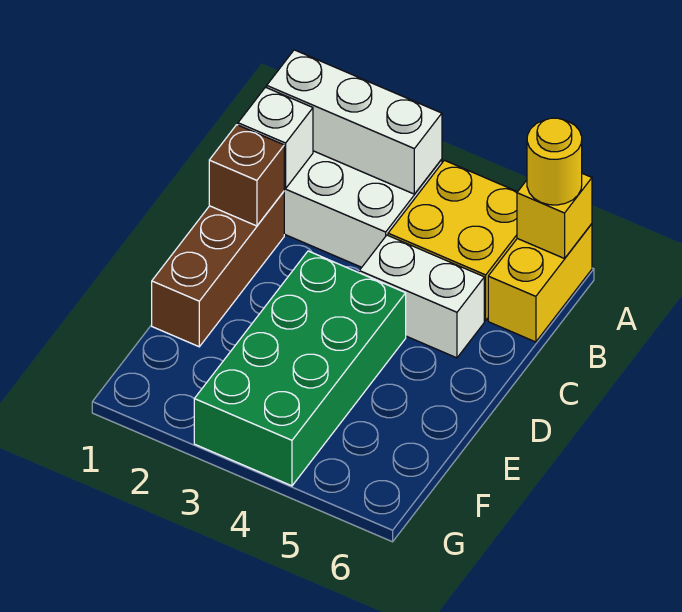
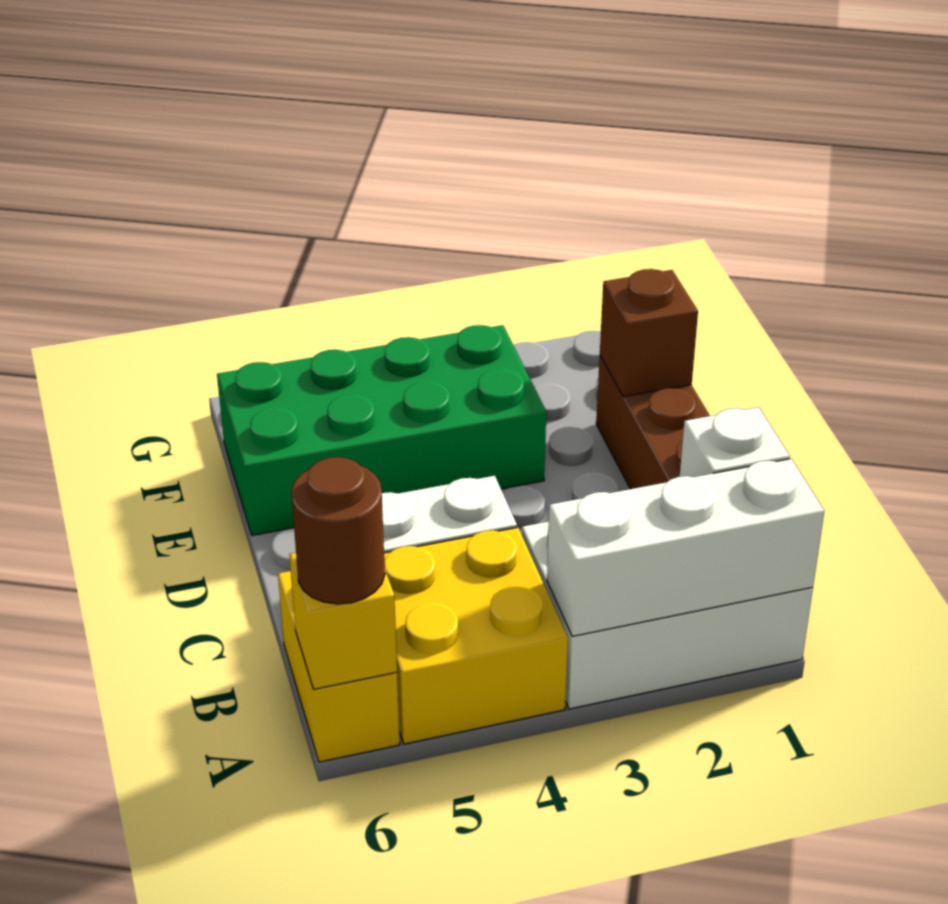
yellow 1x1 round brick [527,118,582,205] -> brown 1x1 round brick [291,457,385,604]
brown 1x1 brick [209,125,284,226] -> brown 1x1 brick moved to [600,269,698,397]
green 2x4 brick [194,251,406,486] -> green 2x4 brick turned to [217,325,546,535]

